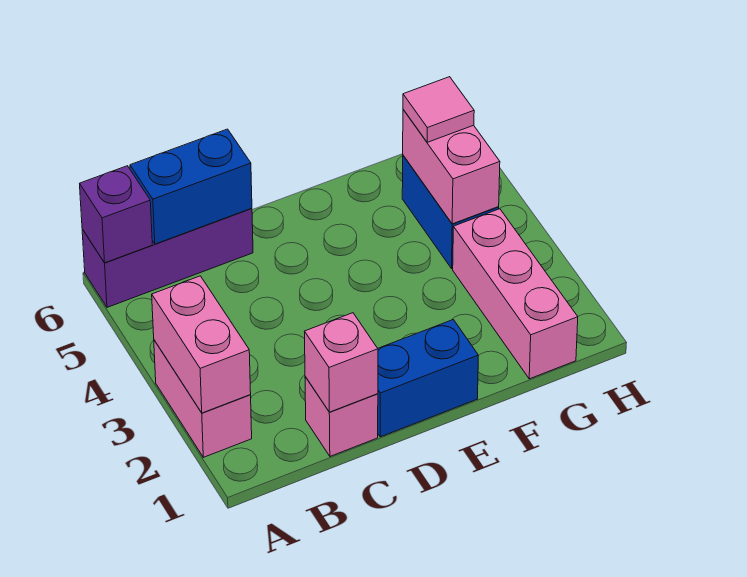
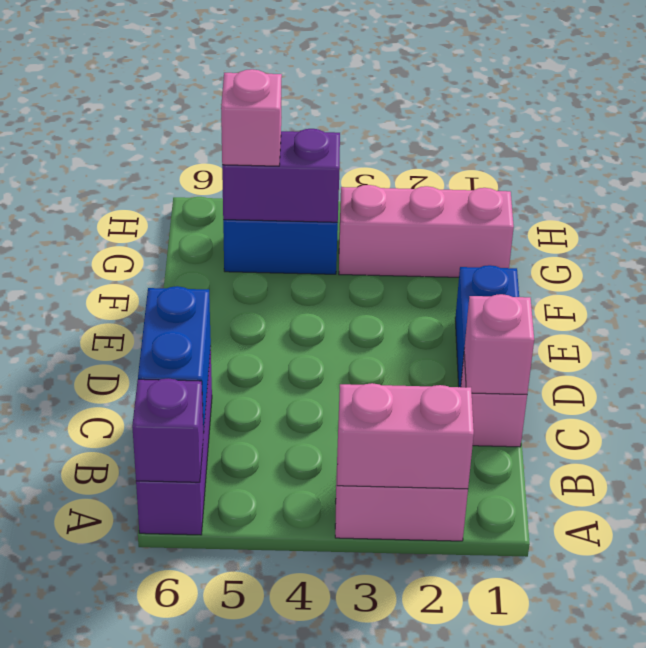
pink 1x2 brick [403,110,500,224] -> purple 1x2 brick [222,129,340,222]
pink 1x1 tile [403,77,474,142] -> pink 1x1 brick [221,69,282,166]

